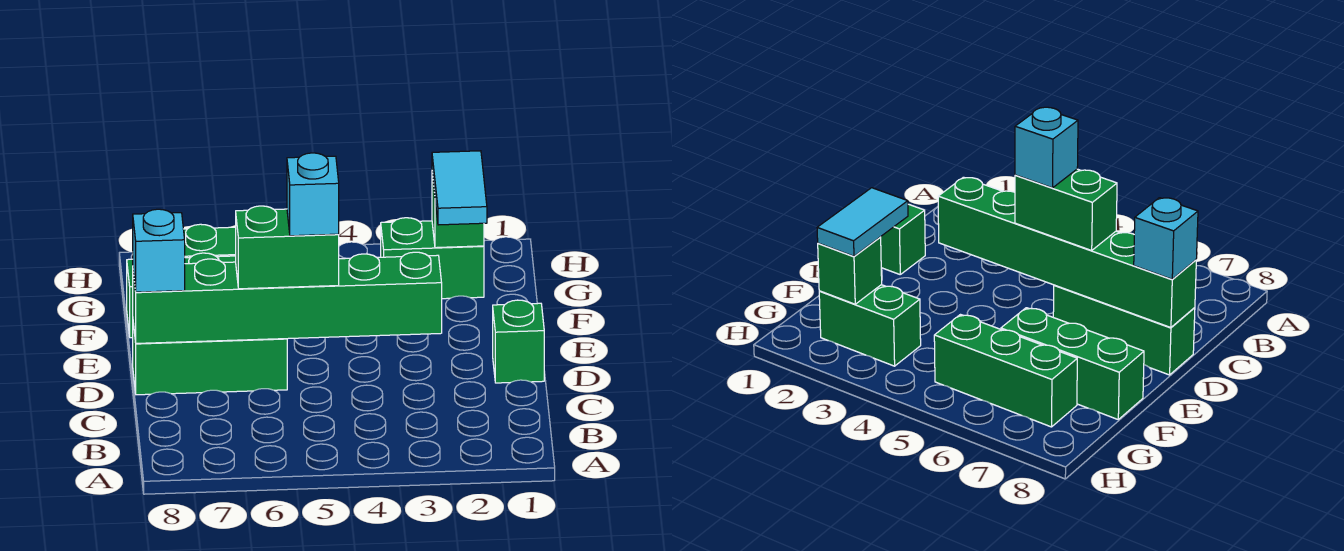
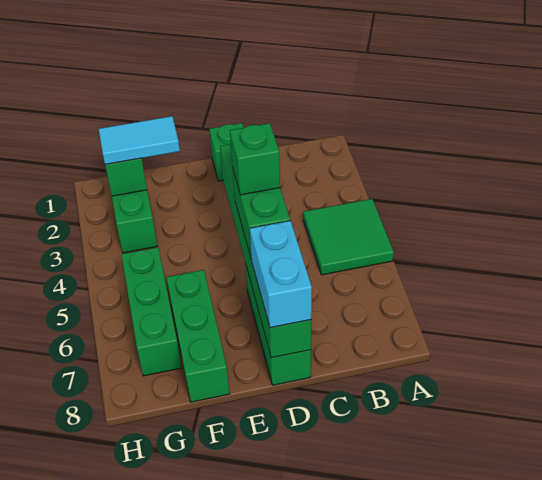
none -> green 2x2 tile [303,199,394,275]
cyan 1x1 brick [287,153,339,236] -> green 1x1 brick [230,123,280,195]
cyan 1x1 brick [133,209,185,292] -> cyan 1x2 brick [250,221,312,328]

